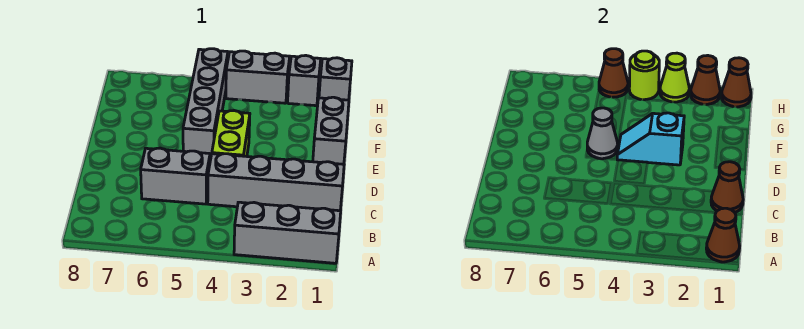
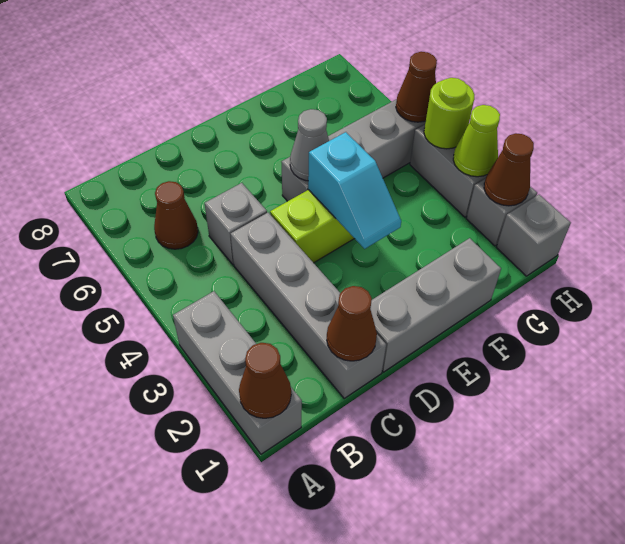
grey 1x2 brick [141,148,210,204] -> grey 1x1 brick [205,183,267,264]
grey 1x2 brick [313,97,349,164] -> grey 1x3 brick [370,238,501,372]
cyan 1x2 slope [617,113,684,165] -> cyan 1x2 slope turned to [308,132,401,249]
brown 1x1 cone [721,58,751,107] -> brown 1x1 cone moved to [154,181,198,249]

